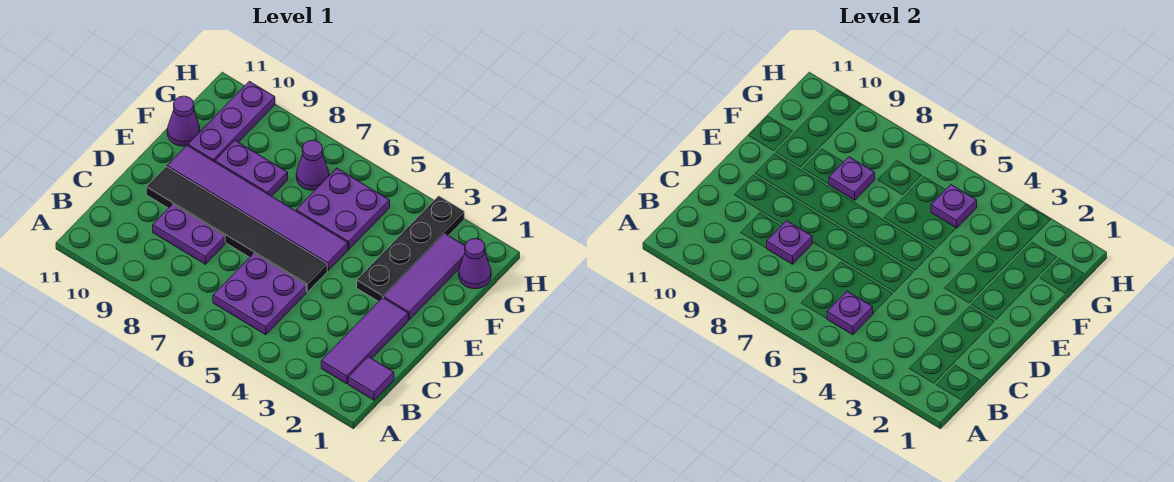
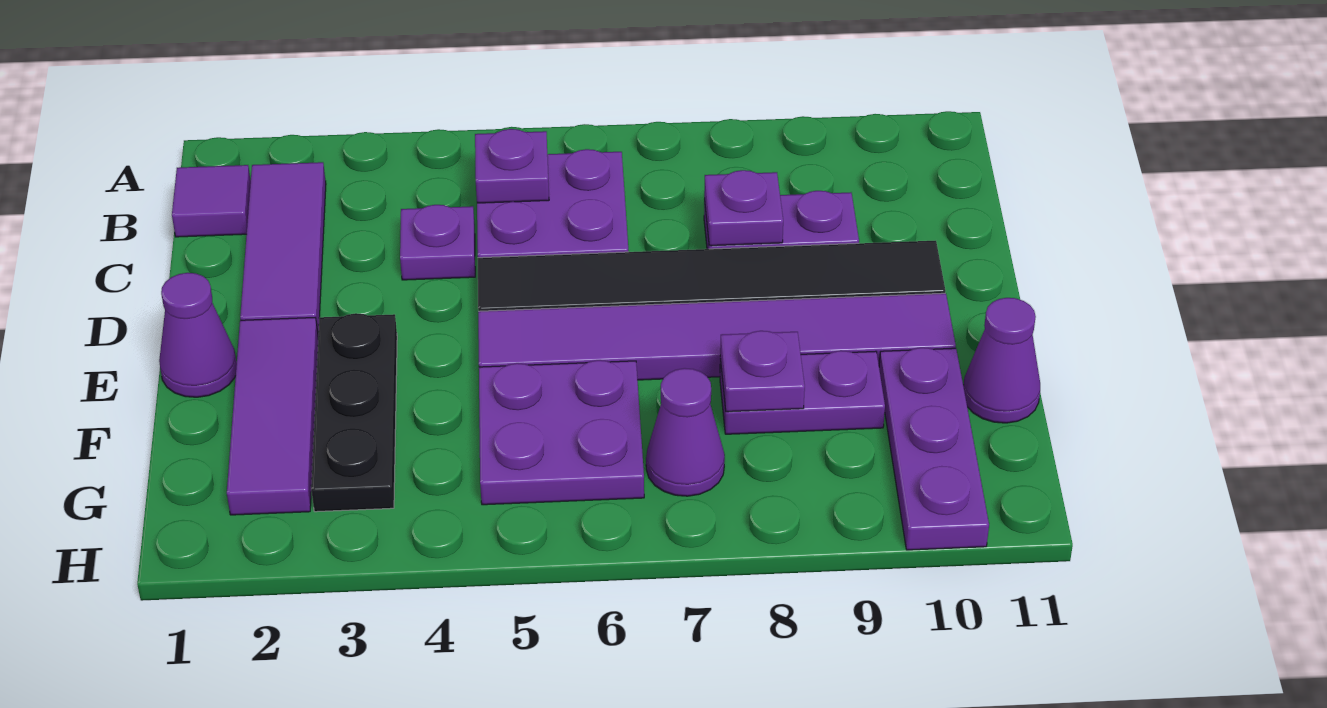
black 1x4 plate [357,196,464,301] -> black 1x3 plate [311,313,397,512]
purple 1x1 cone [459,239,491,289] -> purple 1x1 cone moved to [159,273,237,397]
purple 1x1 plate [931,185,977,228] -> purple 1x1 plate moved to [400,205,475,280]

